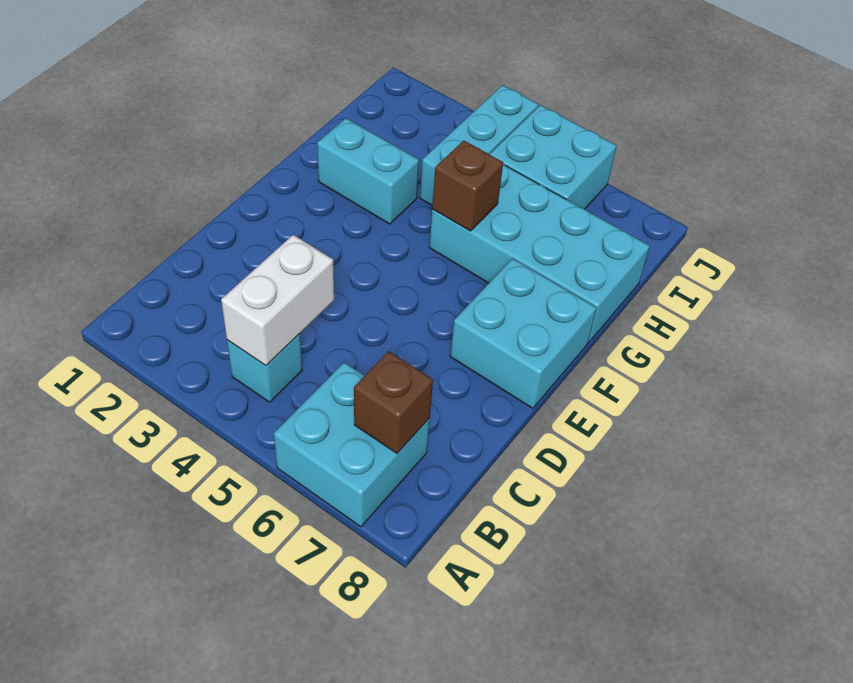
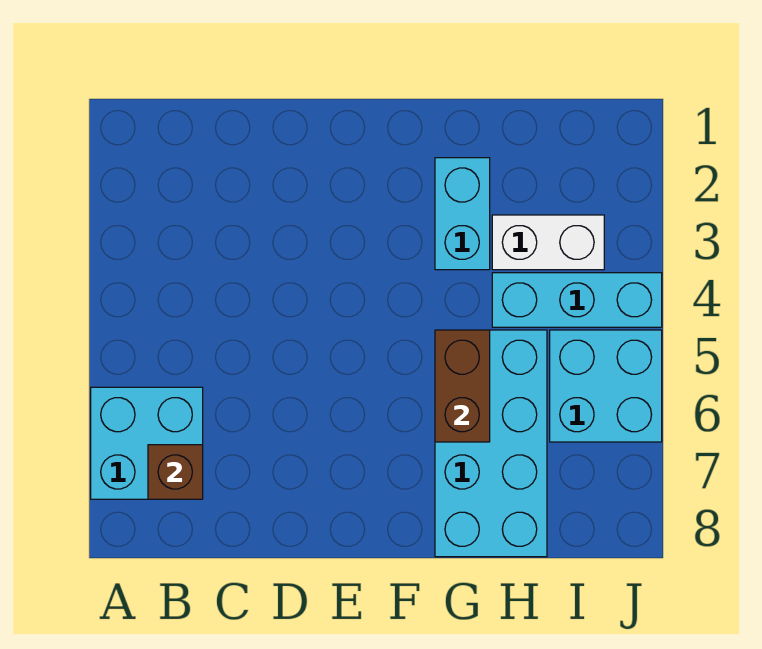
cyan 1x1 brick [227,334,302,402] -> none
white 1x2 brick [221,235,334,366] -> white 1x2 brick moved to [492,215,604,270]
cyan 2x2 brick [450,258,597,408] -> none
brown 1x1 brick [432,141,503,231] -> brown 1x2 brick [435,330,490,442]

